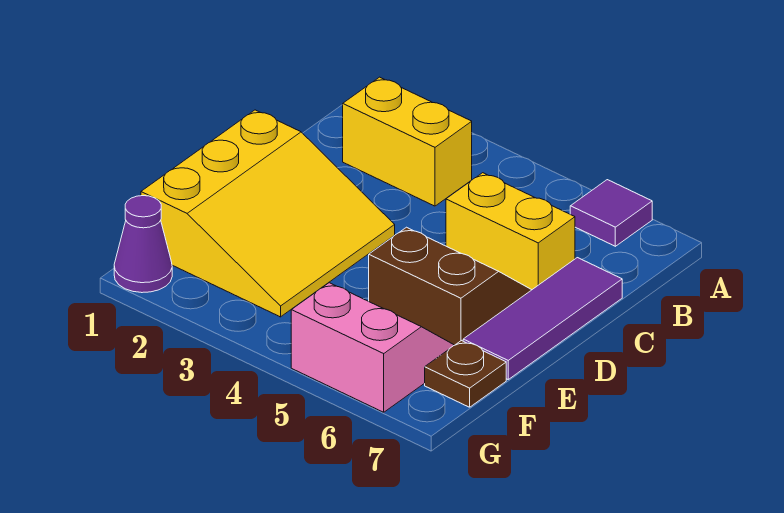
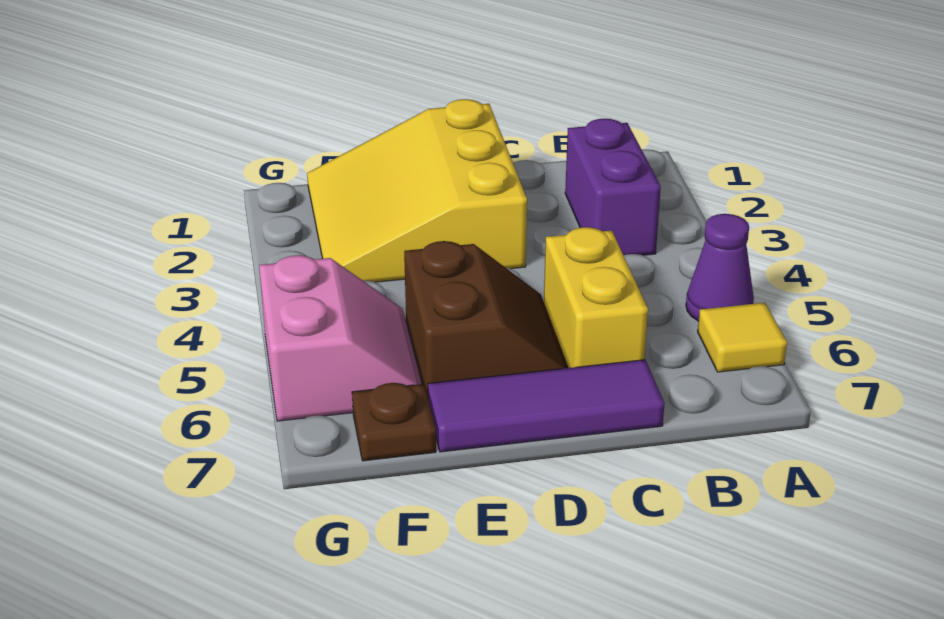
purple 1x1 tile [570,180,652,246] -> yellow 1x1 tile [698,303,787,372]
yellow 1x2 brick [343,77,472,206] -> purple 1x2 brick [565,119,661,255]
yellow 3x3 slope [141,110,395,317] -> yellow 3x3 slope turned to [307,99,527,282]
purple 1x1 cone [114,196,172,293] -> purple 1x1 cone moved to [686,214,754,321]

